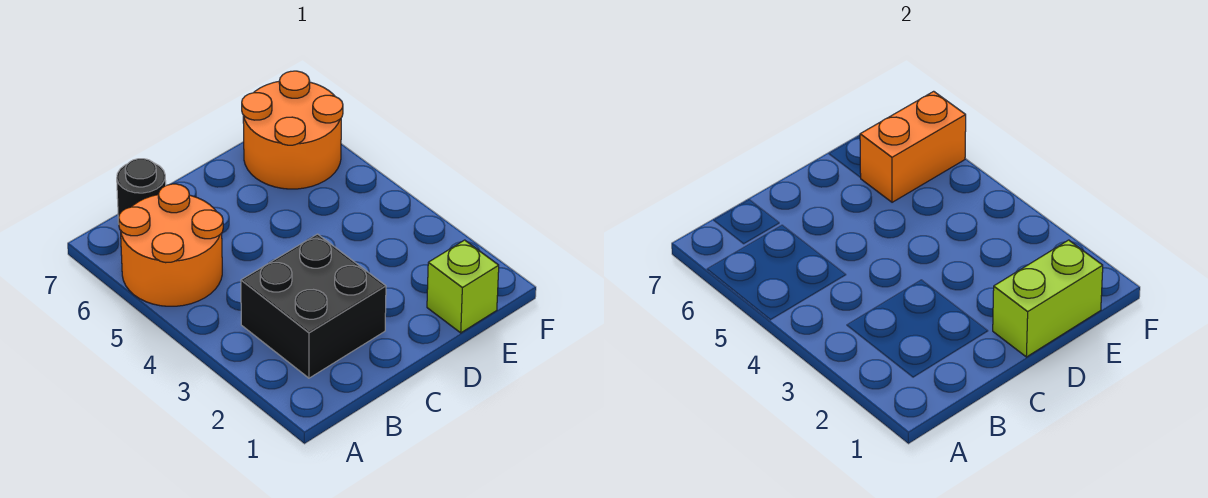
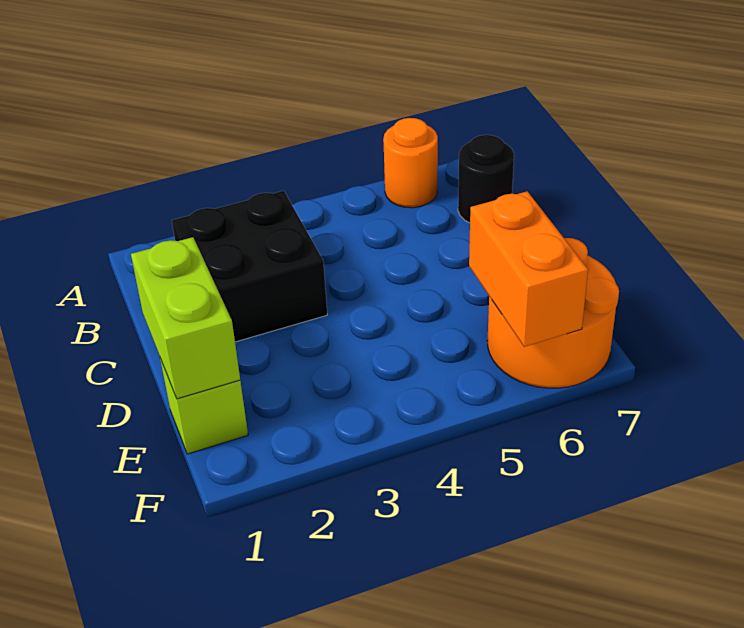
orange 2x2 round brick [119,184,223,306] -> orange 1x1 round brick [383,118,438,208]

